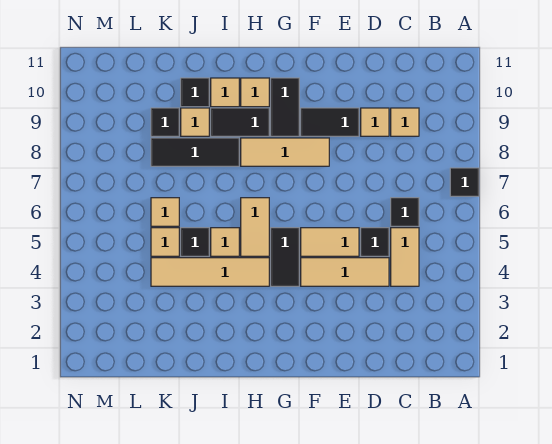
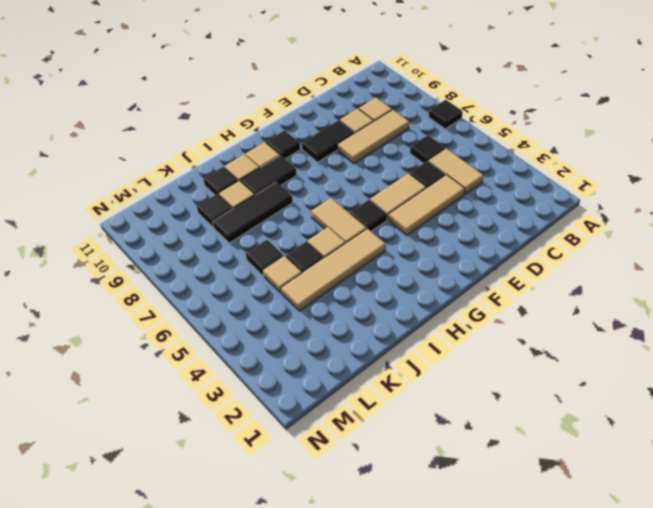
tan 1x3 tile [241,138,329,166] -> tan 1x3 tile moved to [338,110,409,164]
black 1x2 tile [271,228,299,286] -> black 1x1 tile [350,199,387,231]
black 1x2 tile [271,78,299,136] -> black 1x1 tile [266,130,300,159]
tan 1x1 tile [151,198,179,226] -> black 1x1 tile [246,240,284,276]

